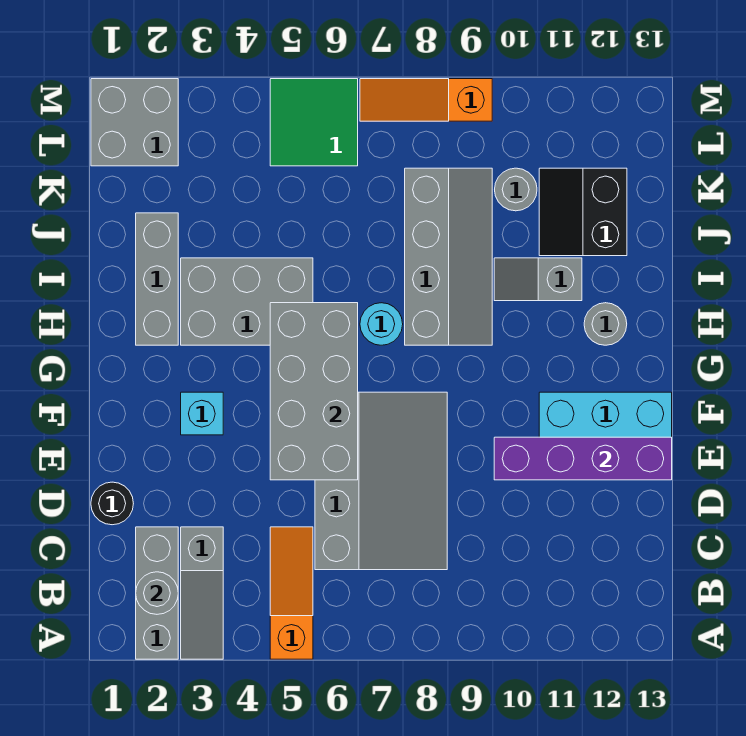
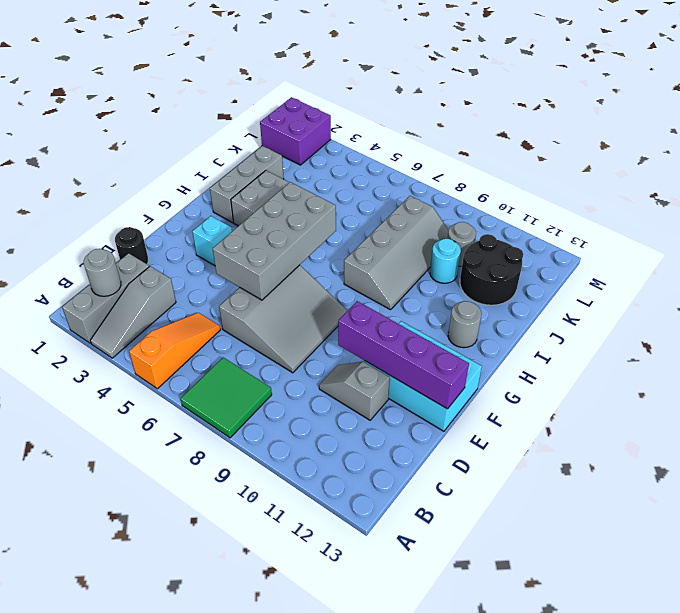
grey 3x4 slope [315,392,447,570] -> grey 3x3 slope [219,265,347,373]
cyan 1x1 round brick [360,303,403,345] -> cyan 1x1 round brick moved to [430,239,461,283]
grey 1x2 slope [494,258,582,301] -> grey 1x2 slope moved to [319,362,390,420]
black 2x2 slope [539,168,627,256] -> black 2x2 round brick [460,234,523,305]
grey 2x2 brick [91,79,178,166] -> purple 2x2 brick [260,97,331,165]
green 2x2 tile [270,79,358,166] -> green 2x2 tile moved to [181,358,272,438]
orange 1x3 slope [360,79,492,121] -> none

